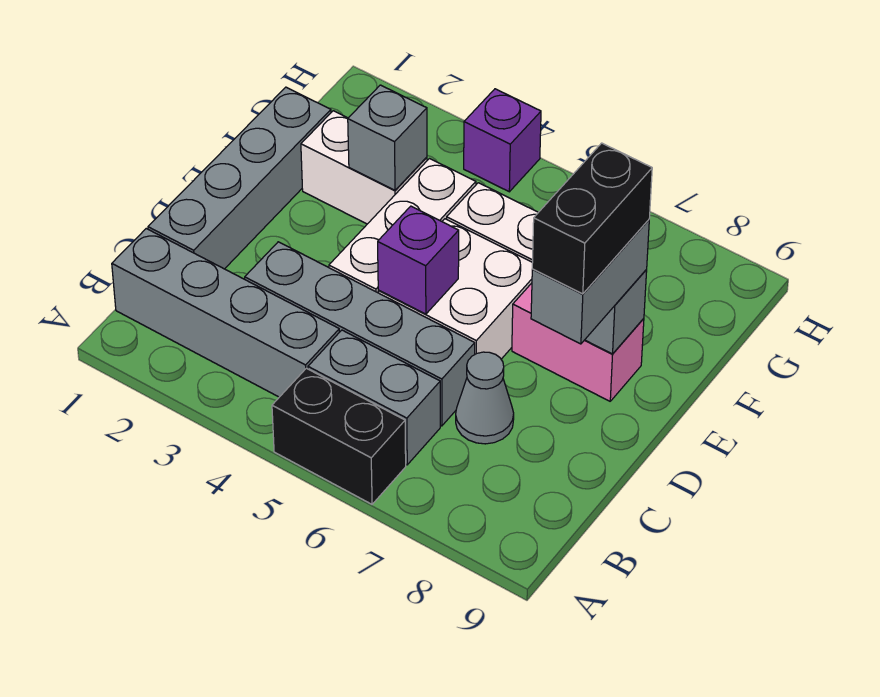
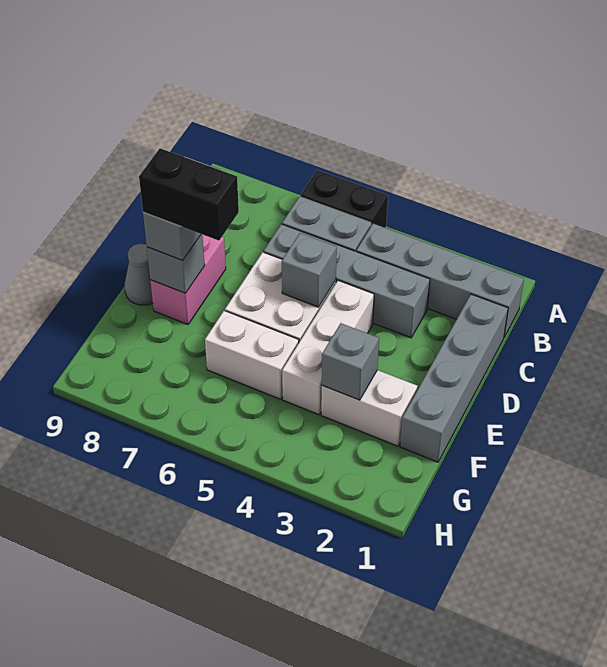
grey 1x1 cone [456,352,514,444] -> grey 1x1 cone moved to [125,244,153,305]
purple 1x1 brick [378,206,459,314] -> grey 1x1 brick [282,233,337,307]
black 1x2 brick [532,143,652,294] -> black 1x2 brick turned to [139,148,239,241]
pink 1x2 brick [512,283,644,401] -> pink 1x2 brick turned to [150,235,226,324]
purple 1x1 brick [464,89,541,192] -> none

